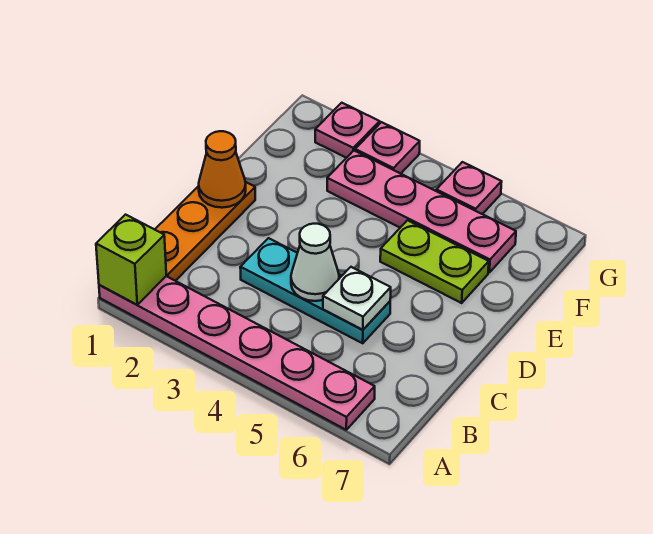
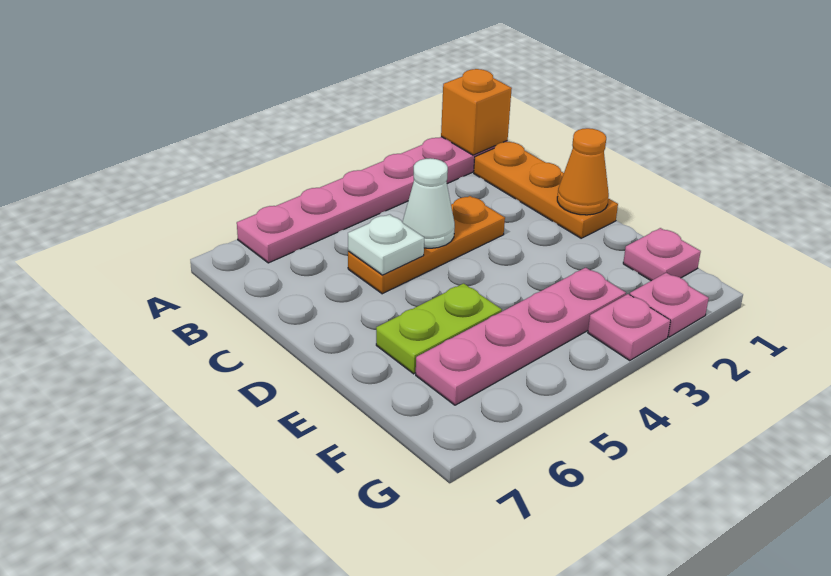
lime 1x1 brick [96,215,166,305] -> orange 1x1 brick [441,69,512,155]
cyan 1x3 plate [240,238,390,343] -> orange 1x3 plate [348,196,505,294]
pink 1x1 plate [436,162,502,214] -> pink 1x1 plate moved to [623,228,701,281]

